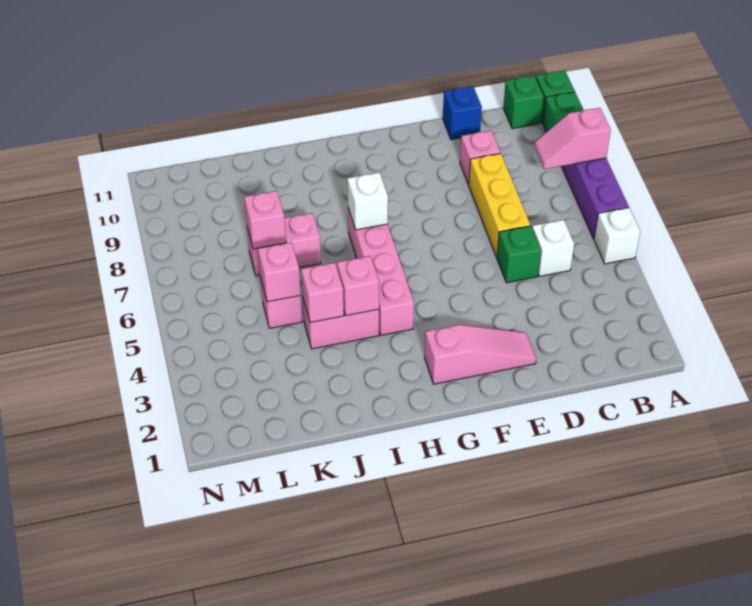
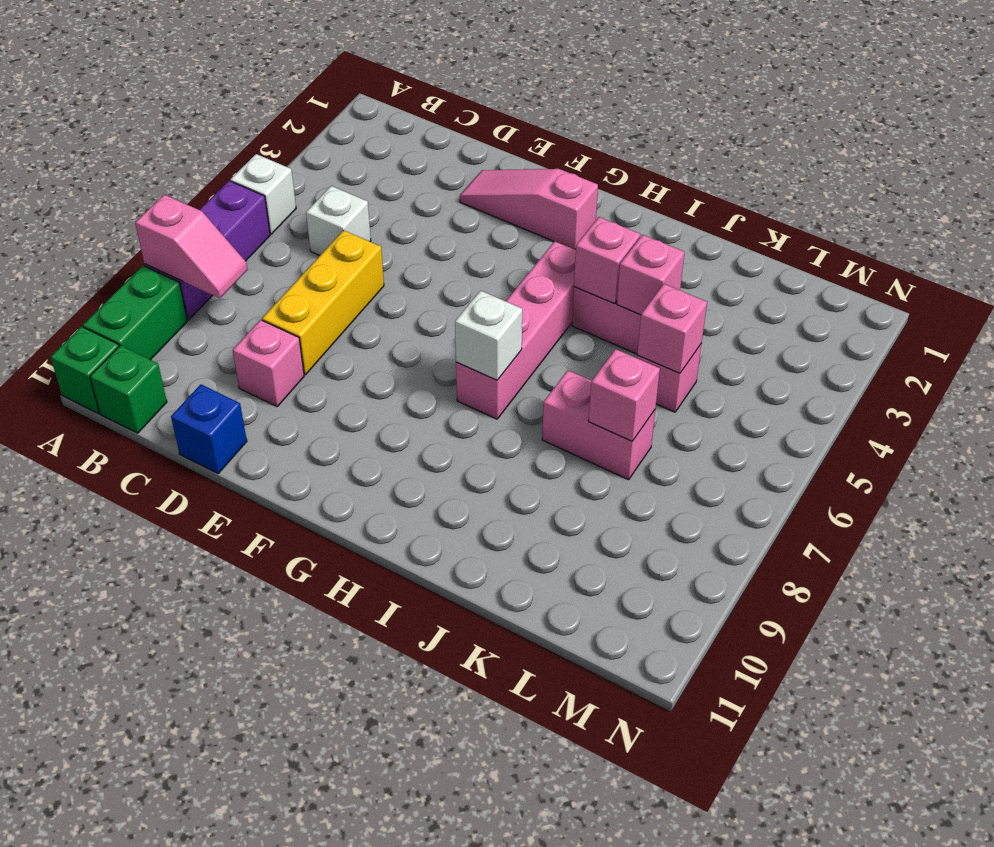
green 1x1 brick [497,226,541,283] -> none

